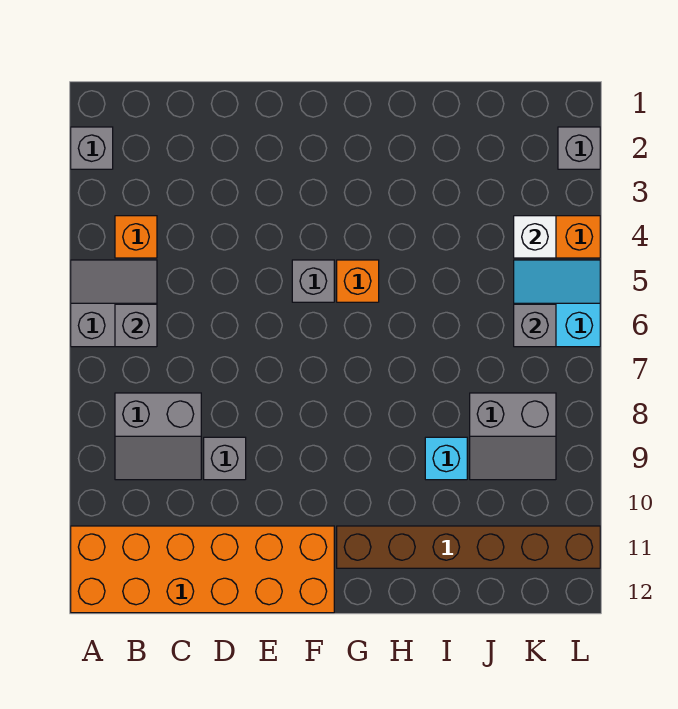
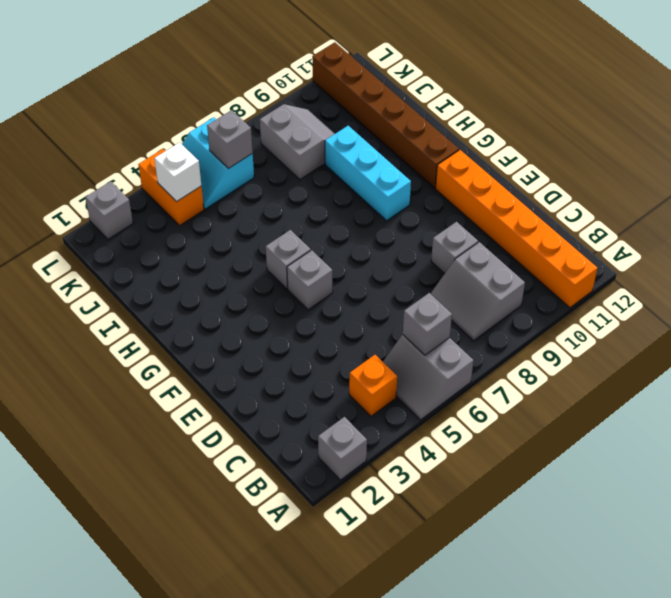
orange 2x6 brick [71,526,334,613] -> orange 1x6 brick [436,150,597,307]
grey 2x2 slope [115,393,201,480] -> grey 2x2 slope turned to [431,242,525,341]
orange 1x1 brick [337,260,379,302] -> grey 1x1 brick [266,230,311,289]
cyan 1x1 brick [425,437,467,480] -> cyan 1x3 brick [325,126,411,220]

